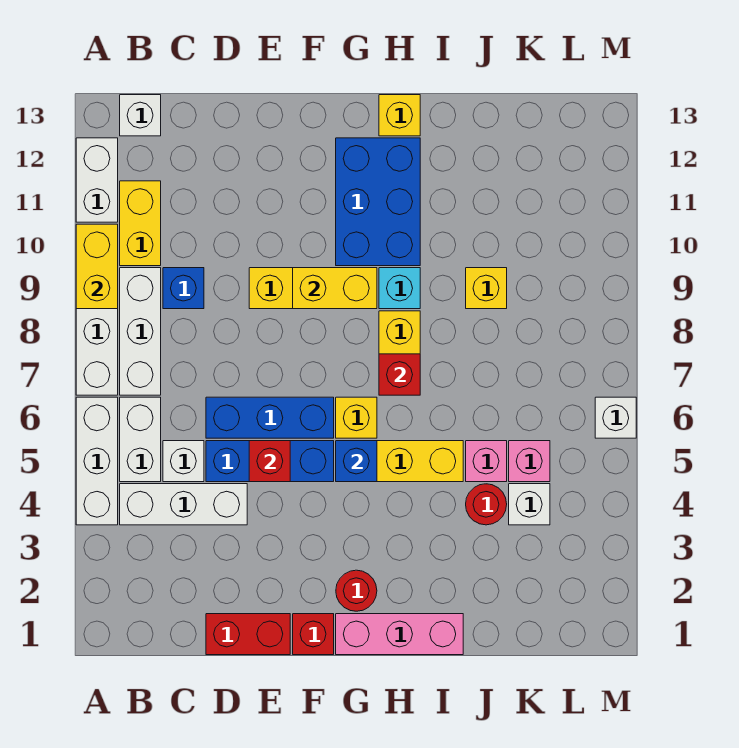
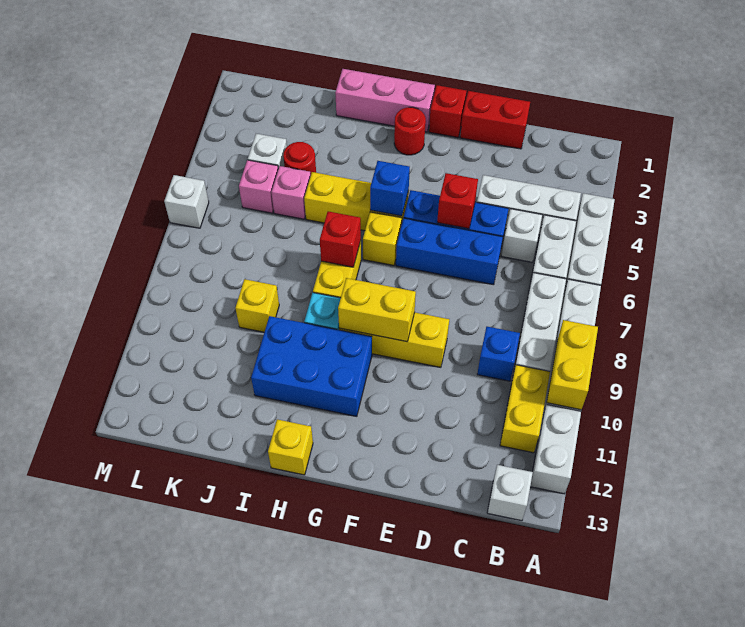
blue 2x3 brick [336,138,420,266] -> blue 2x3 brick turned to [251,316,372,416]

